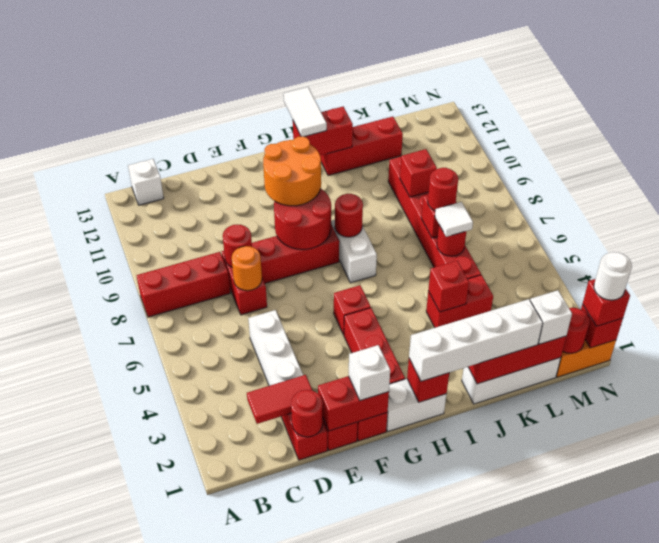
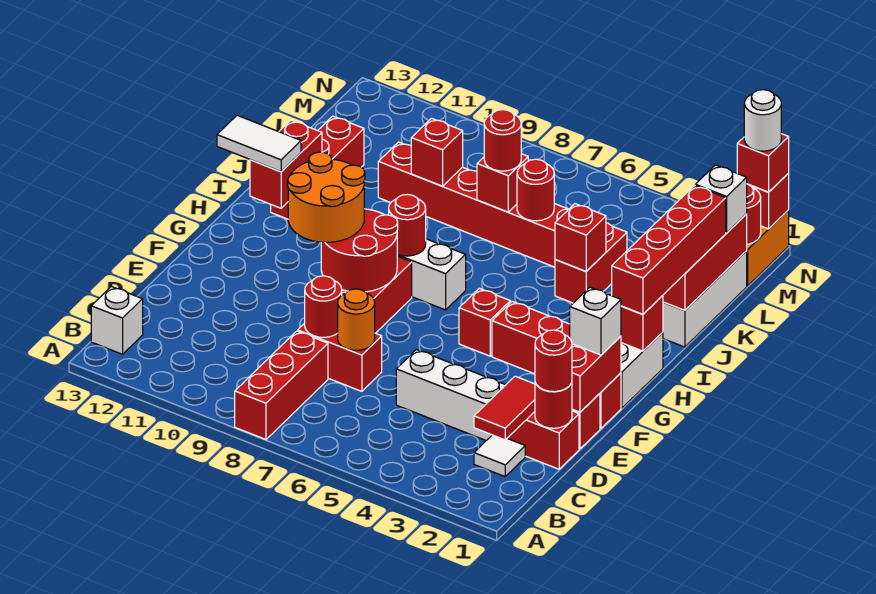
none -> red 1x1 round brick [535,330,572,392]
white 1x4 brick [409,299,543,381] -> red 1x4 brick [612,185,726,314]
white 1x1 tile [435,202,473,237] -> white 1x1 tile moved to [474,435,525,477]

